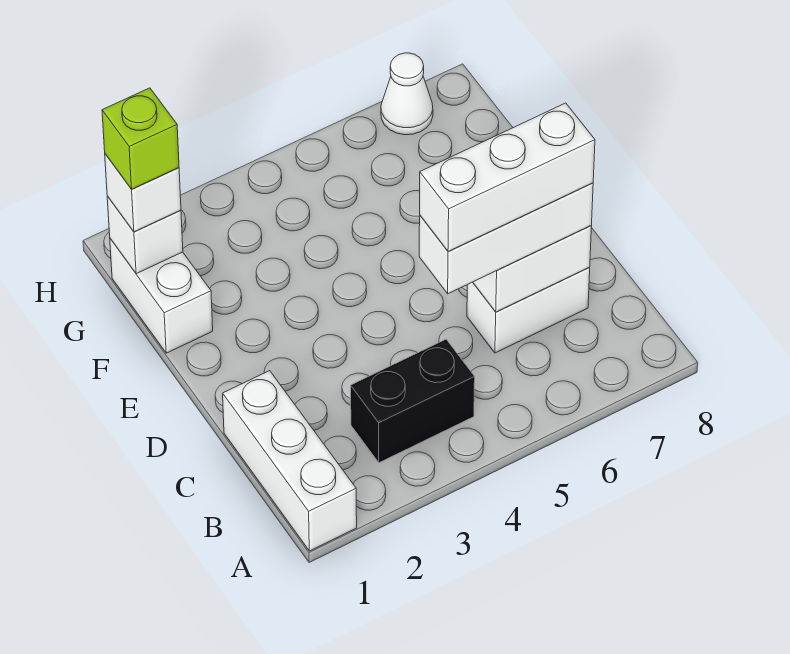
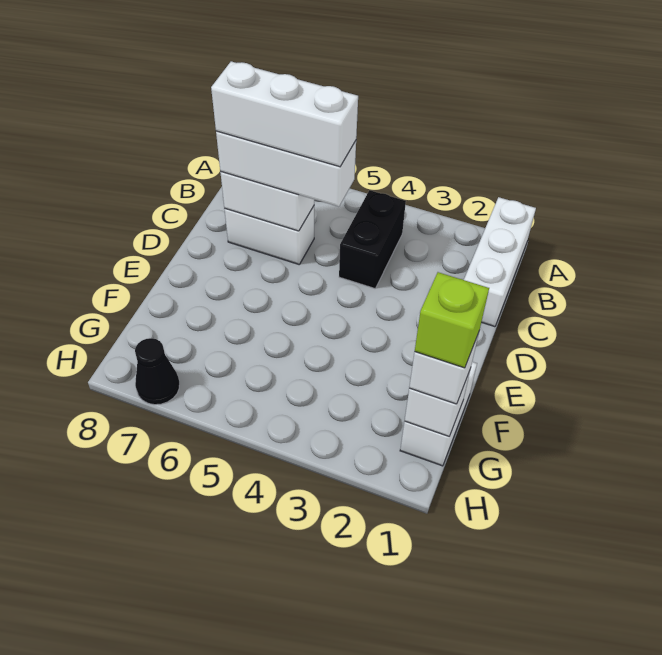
black 1x2 brick [351,339,475,463] -> black 1x2 brick turned to [339,190,406,289]
white 1x1 cone [381,53,433,135] -> black 1x1 cone [135,338,179,405]

